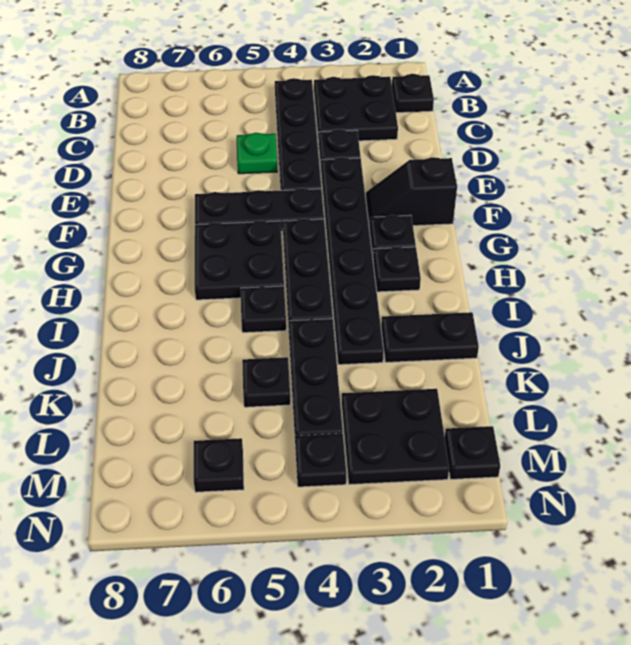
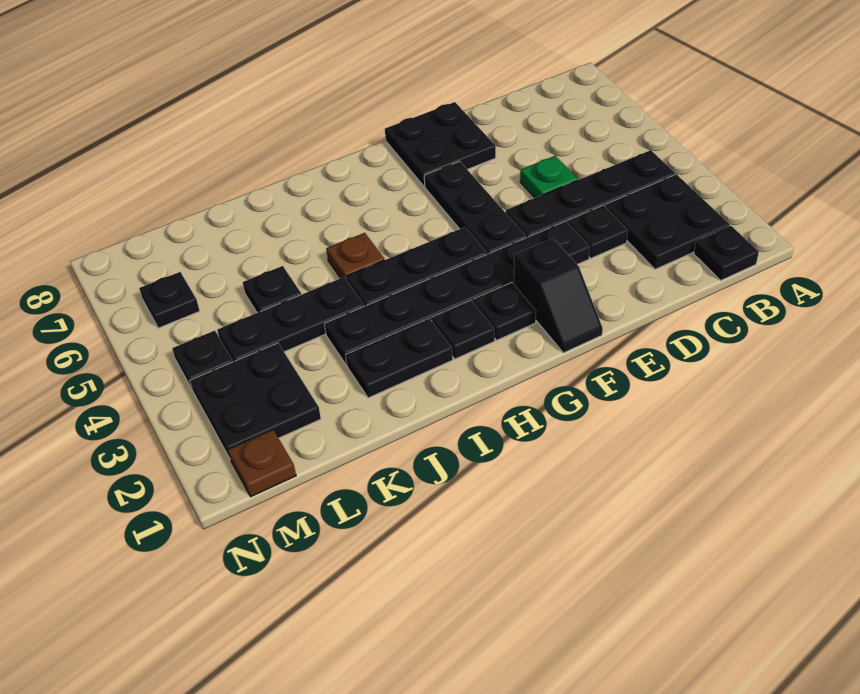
black 1x2 slope [366,157,457,226] -> black 1x2 slope turned to [514,238,603,353]
black 2x2 plate [195,221,284,300] -> black 2x2 plate moved to [385,102,496,187]
black 1x1 plate [241,286,286,333] -> brown 1x1 plate [326,233,385,280]
black 1x2 plate [381,312,479,362] -> black 1x2 plate turned to [346,318,453,398]
black 1x1 plate [445,426,500,479] -> brown 1x1 plate [228,430,296,497]

